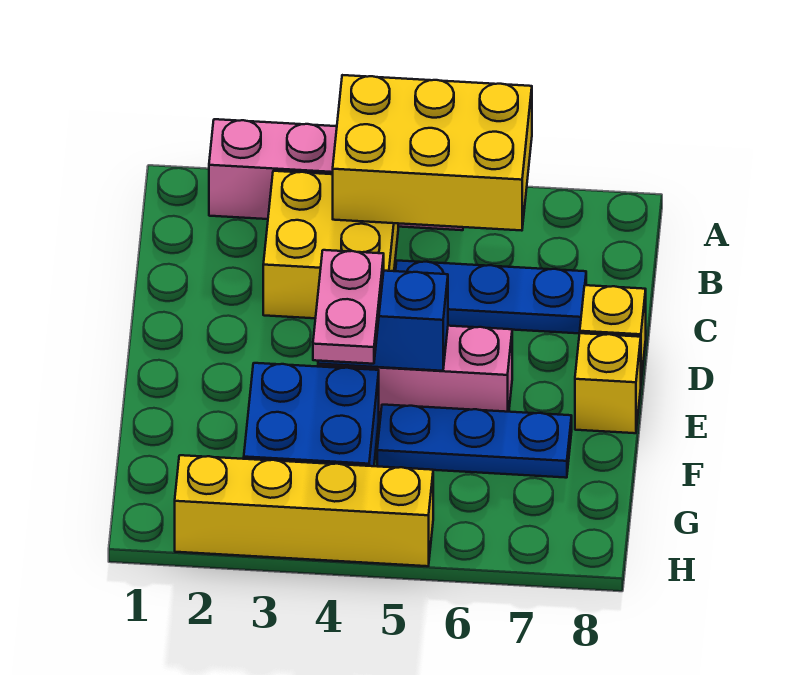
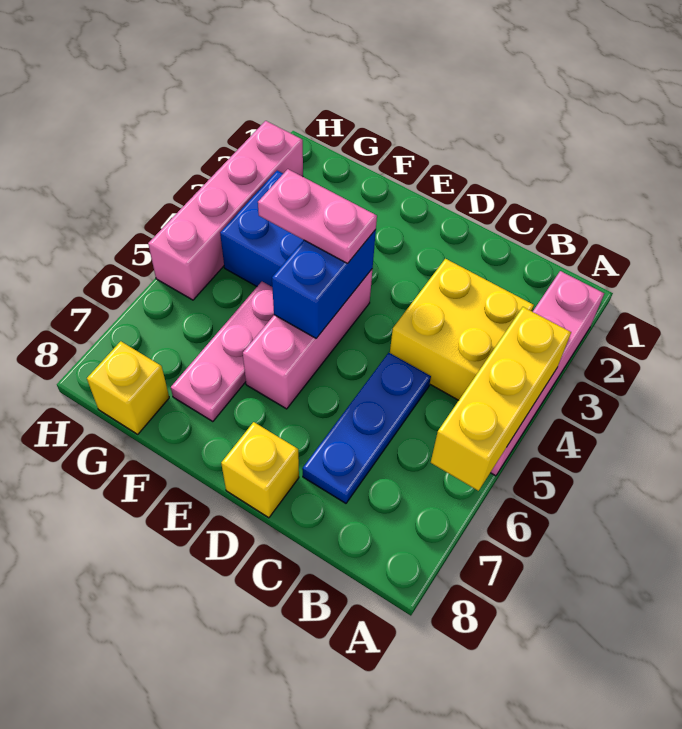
yellow 2x3 brick [333,75,532,231] -> yellow 1x3 brick [431,307,571,491]
yellow 1x1 brick [575,333,641,433] -> yellow 1x1 brick moved to [87,341,169,434]
blue 1x3 plate [377,405,572,478] -> pink 1x3 plate [171,282,274,422]
yellow 1x4 brick [175,455,433,566] -> pink 1x4 brick [148,121,303,300]

